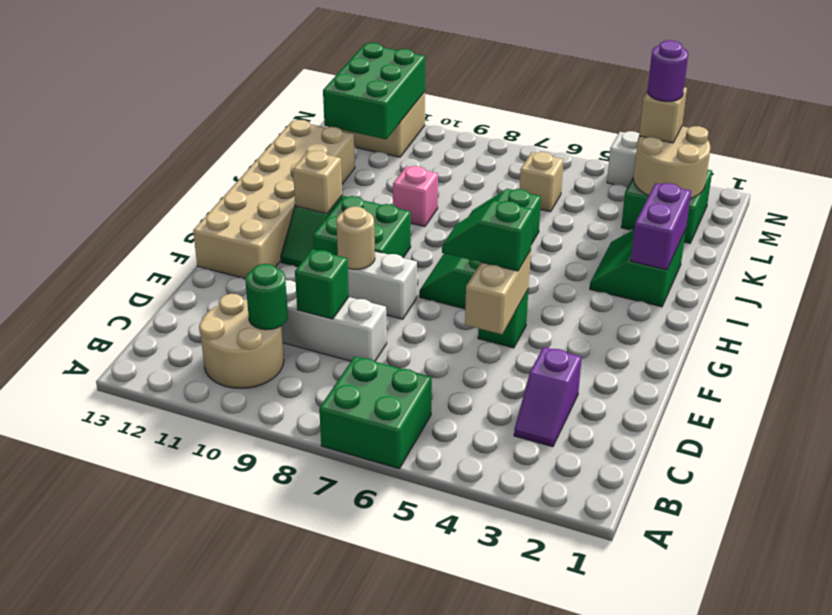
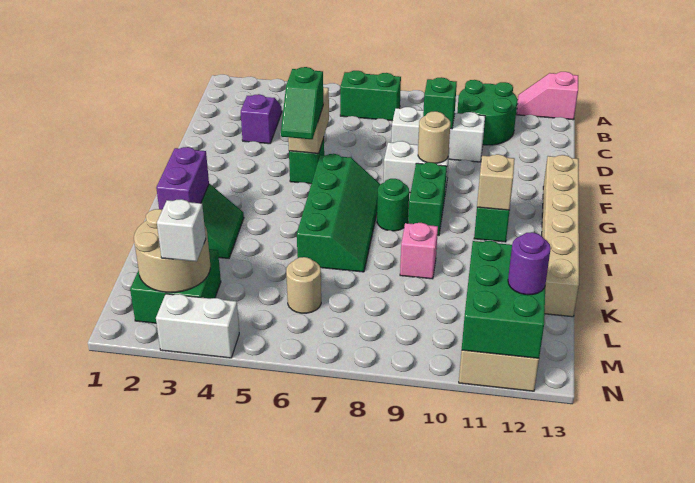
green 2x2 brick [319,356,432,469] -> green 1x2 brick [340,71,401,121]
none -> pink 1x2 slope [517,72,578,120]
tan 2x2 round brick [199,294,284,388] -> green 2x2 round brick [457,80,517,145]
green 1x1 round brick [245,264,288,330] -> green 1x1 round brick moved to [377,179,409,231]
green 1x2 slope [442,201,533,271] -> green 1x2 slope turned to [281,67,323,139]
tan 2x6 brick [193,120,355,279] -> tan 1x6 brick [542,155,579,317]
green 2x2 brick [313,196,411,258] -> green 1x2 brick [408,162,447,236]
tan 1x1 brick [519,152,564,212] -> tan 1x1 round brick [286,257,321,313]
tan 1x1 brick [639,87,687,143] -> white 1x1 brick [157,199,206,262]
purple 1x1 round brick [647,40,688,102] -> purple 1x1 round brick moved to [508,232,551,295]

